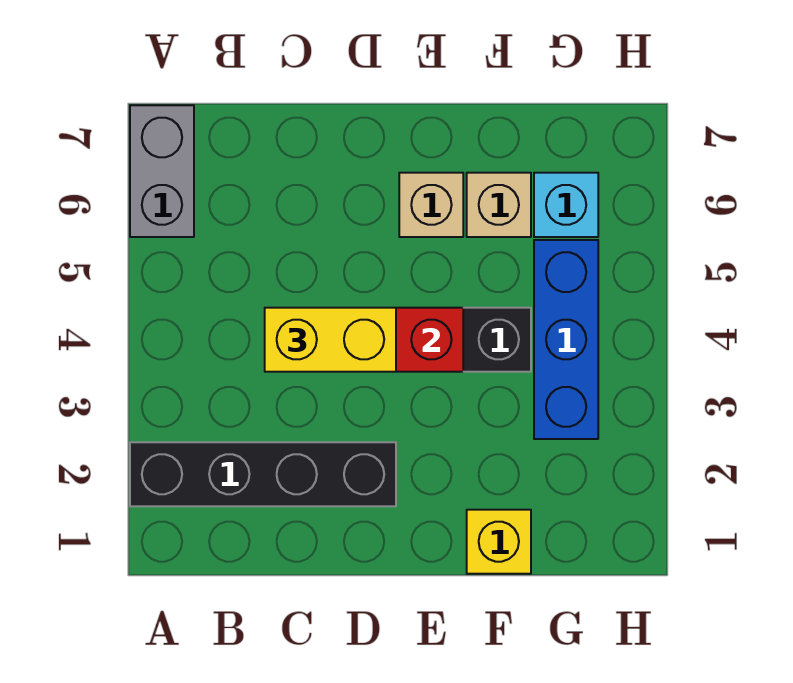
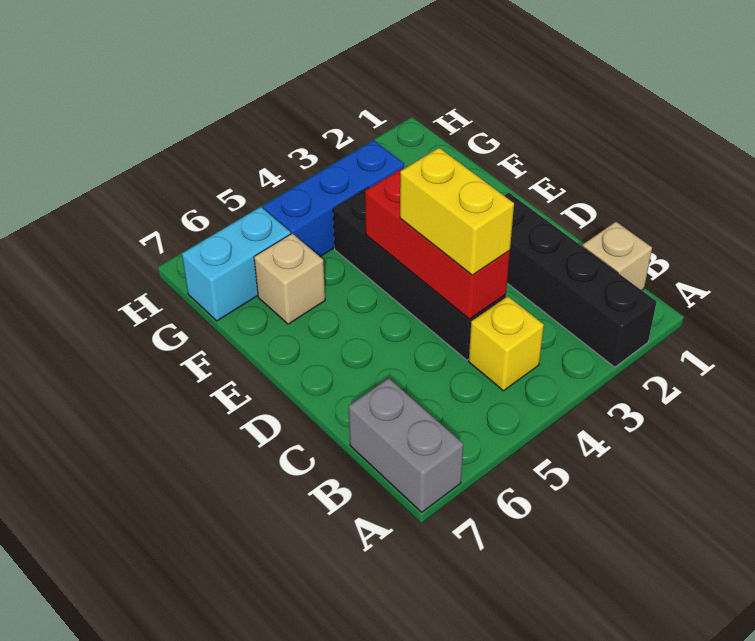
grey 1x2 brick [130,105,194,237] -> grey 1x2 brick turned to [349,378,463,512]
tan 1x1 brick [399,173,463,237] -> tan 1x1 brick moved to [582,222,652,290]
yellow 1x1 brick [467,510,531,574] -> yellow 1x1 brick moved to [469,296,544,391]
cyan 1x1 brick [534,173,598,237] -> cyan 1x2 brick [182,207,291,321]

